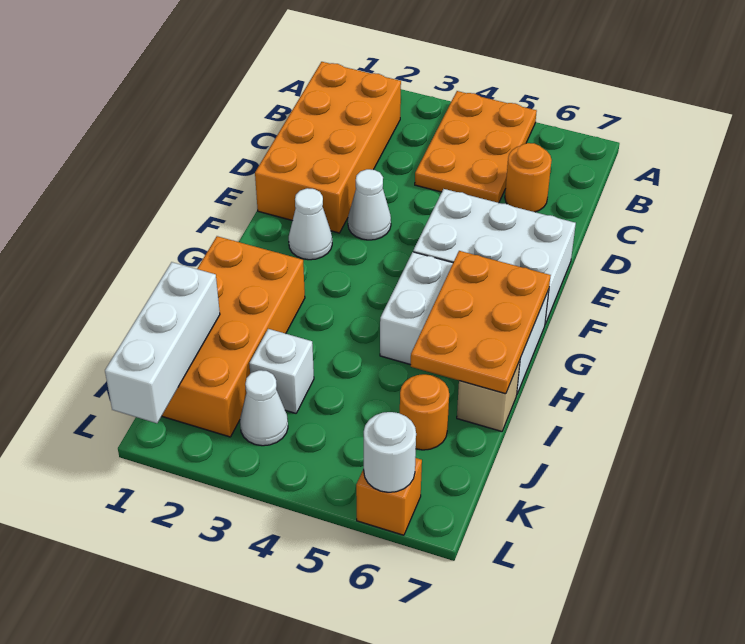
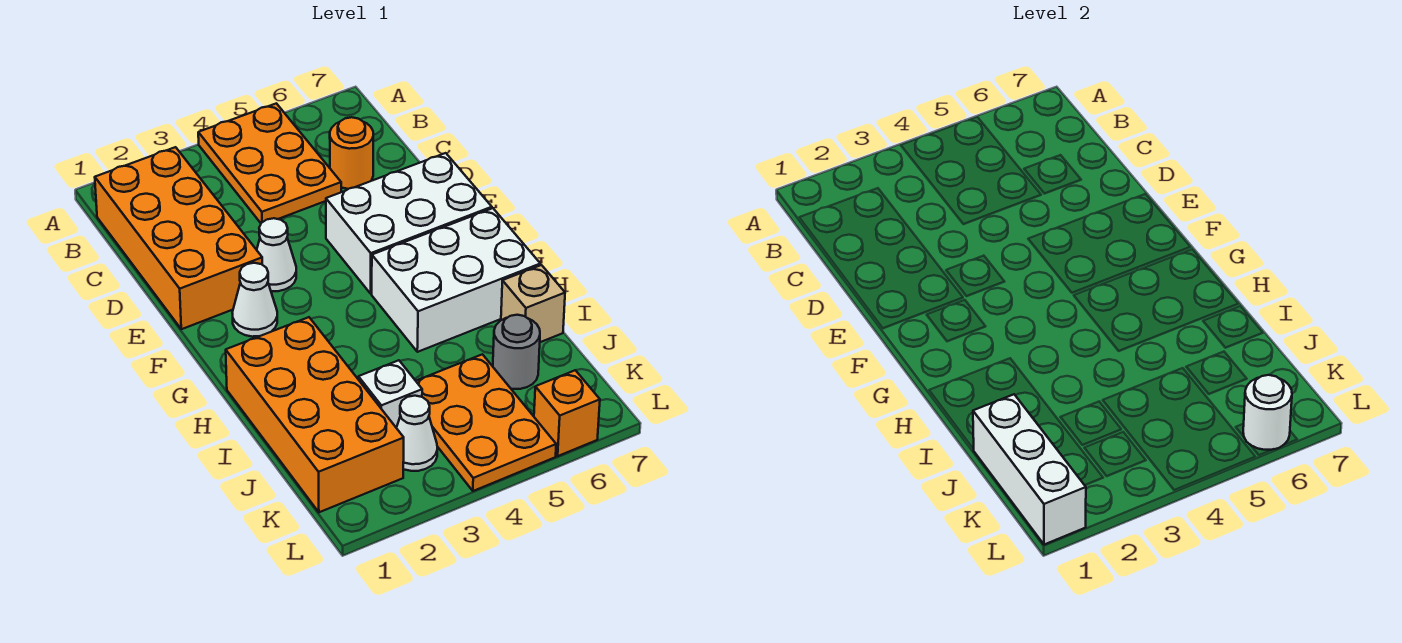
orange 2x3 plate [411,251,551,394] -> orange 2x3 plate moved to [416,354,556,491]
orange 1x1 round brick [400,374,449,450] -> grey 1x1 round brick [493,315,540,389]

